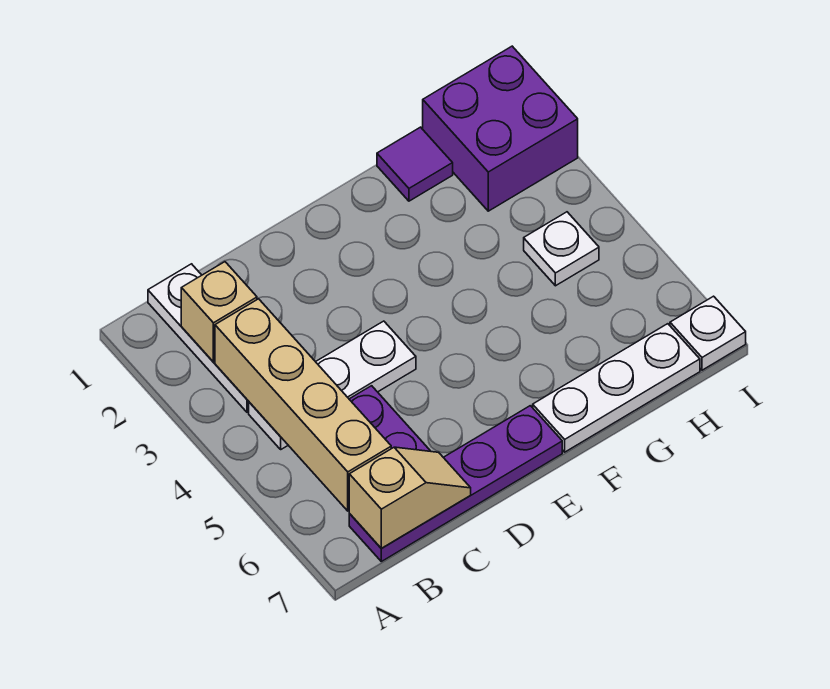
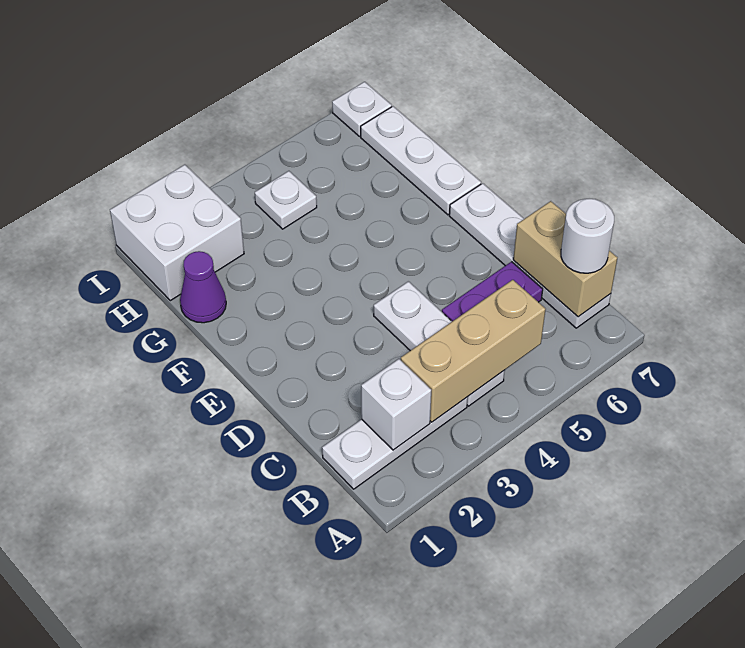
tan 1x1 brick [181,262,257,362] -> white 1x1 brick [361,359,431,450]
tan 1x4 brick [215,299,391,511] -> tan 1x3 brick [401,280,546,422]
purple 1x4 plate [349,406,562,561] -> white 1x4 plate [449,183,611,328]
tan 1x2 slope [349,447,471,548] -> tan 1x2 brick [513,201,617,317]
none -> white 1x1 round brick [561,199,614,273]
purple 1x1 tile [377,127,453,201] -> purple 1x1 cone [180,251,226,323]
purple 2x2 brick [423,46,578,211] -> white 2x2 brick [110,165,244,301]

